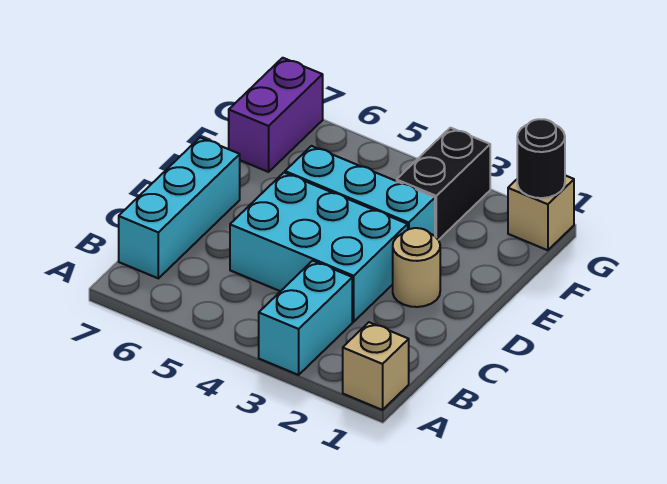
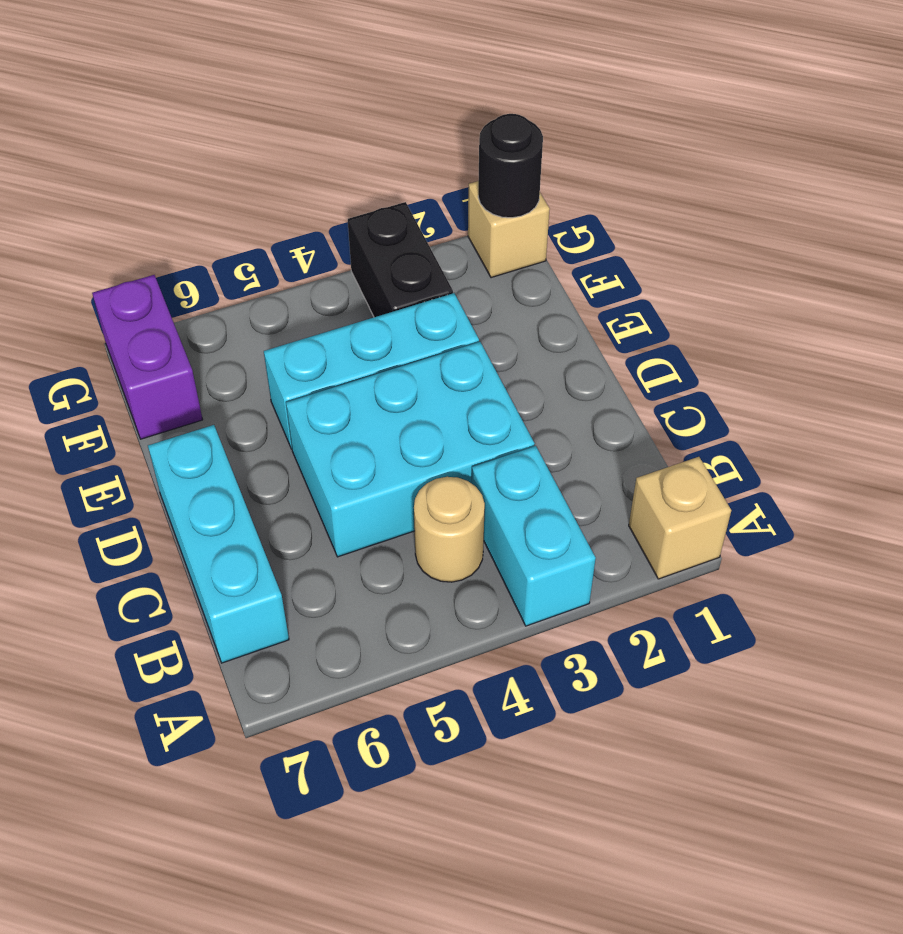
tan 1x1 round brick [393,228,440,307] -> tan 1x1 round brick moved to [414,477,485,582]

